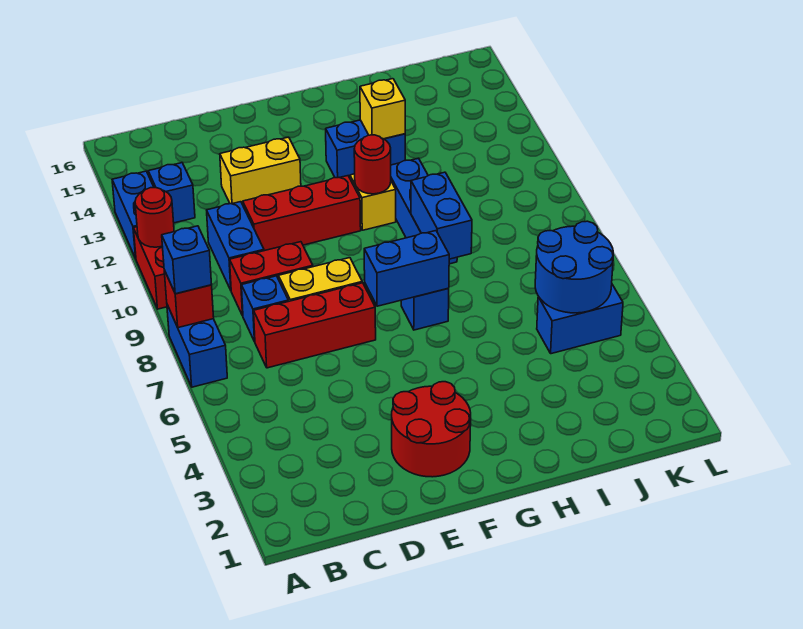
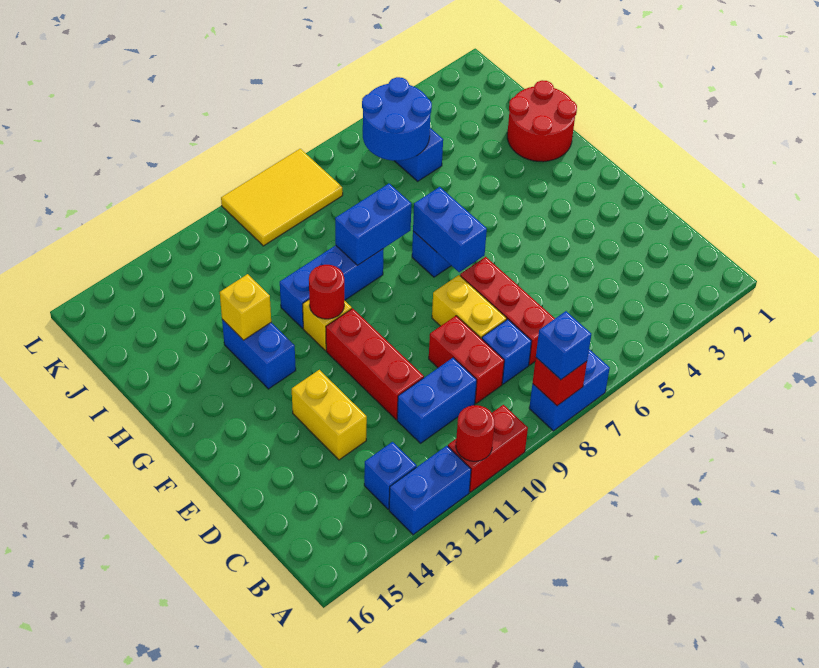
red 2x2 round brick [392,382,471,477] -> red 2x2 round brick moved to [507,80,577,162]
none -> yellow 2x3 tile [221,149,343,246]

